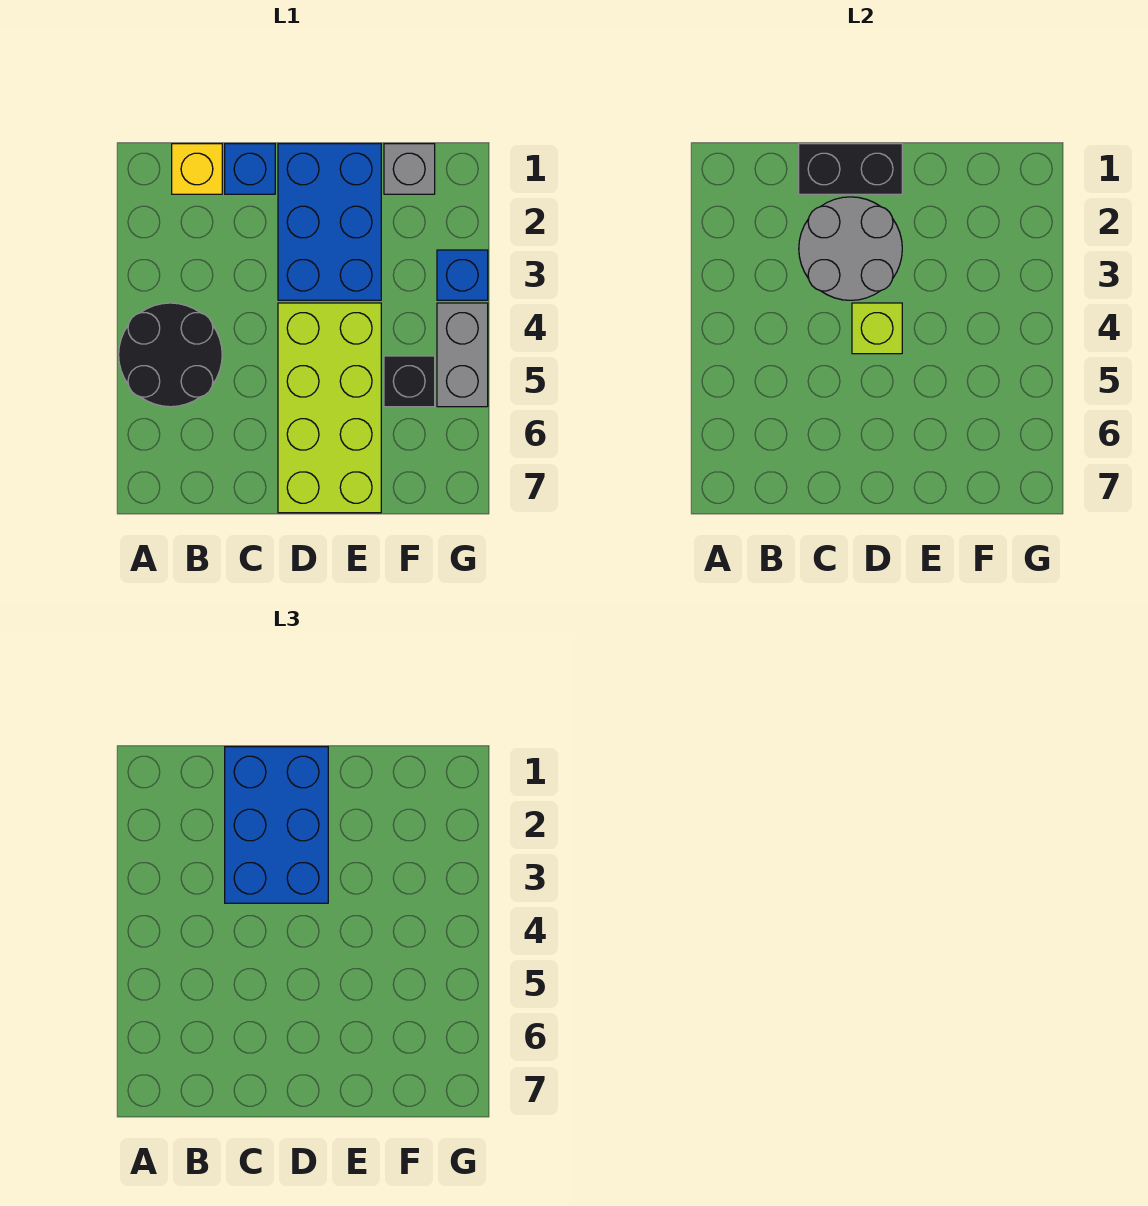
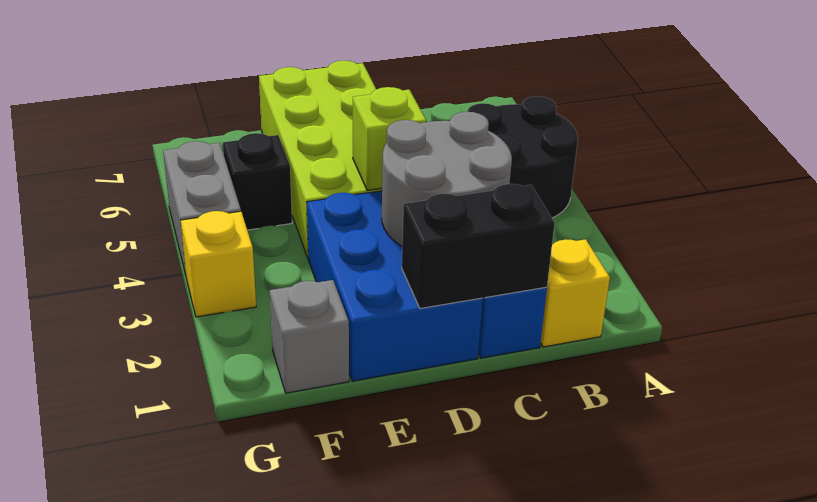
blue 2x3 brick [225,747,328,903] -> none
blue 1x1 brick [437,250,488,300] -> yellow 1x1 brick [181,211,256,317]

